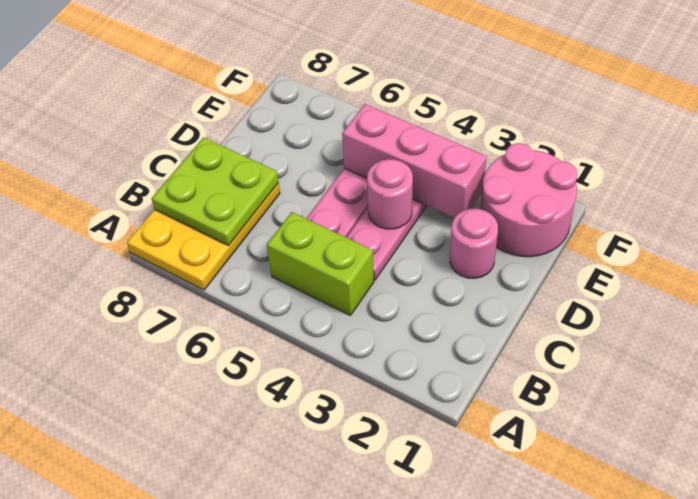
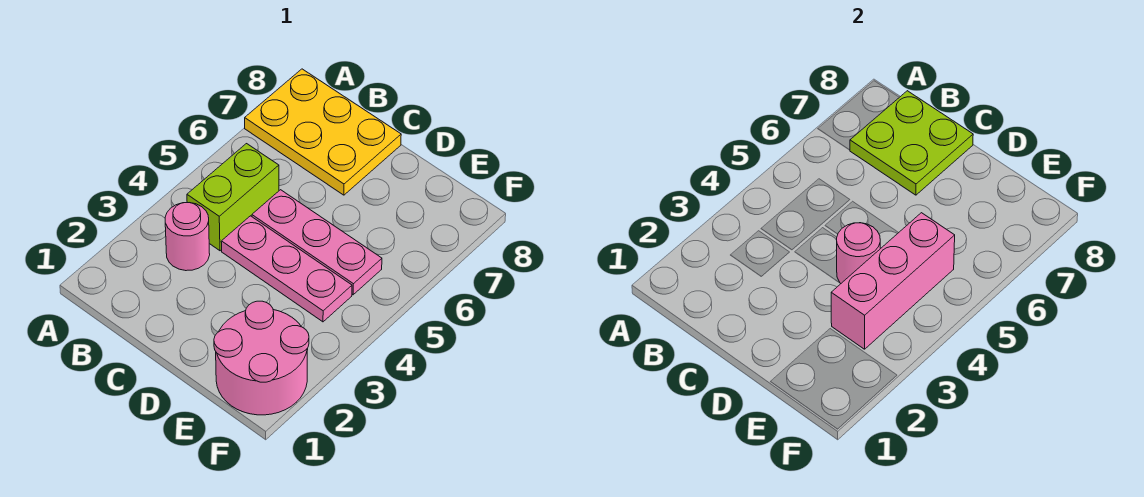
pink 1x1 round brick [450,209,498,278] -> pink 1x1 round brick moved to [165,203,210,271]

